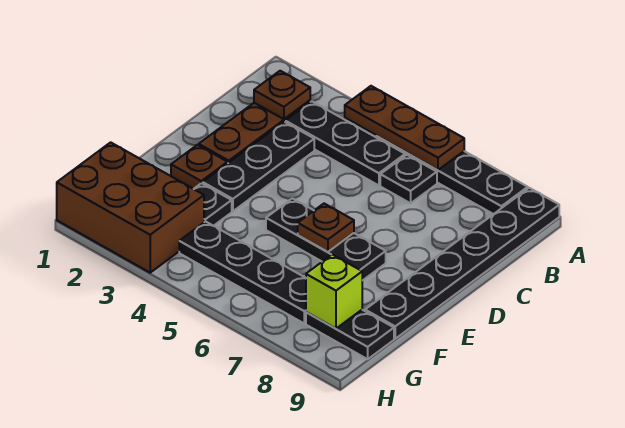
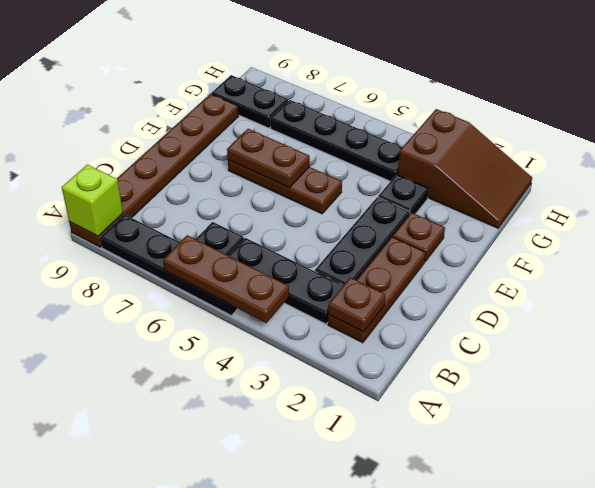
black 1x6 plate [365,188,559,339] -> brown 1x6 plate [69,94,239,247]
black 1x3 plate [266,198,386,281] -> brown 1x3 plate [228,160,342,214]
brown 1x1 plate [298,204,354,252] -> brown 1x2 plate [227,129,310,188]
brown 2x3 brick [57,142,204,273] -> brown 2x3 slope [397,109,532,228]
lime 1x1 brick [306,254,362,328] -> lime 1x1 brick moved to [62,165,123,236]

